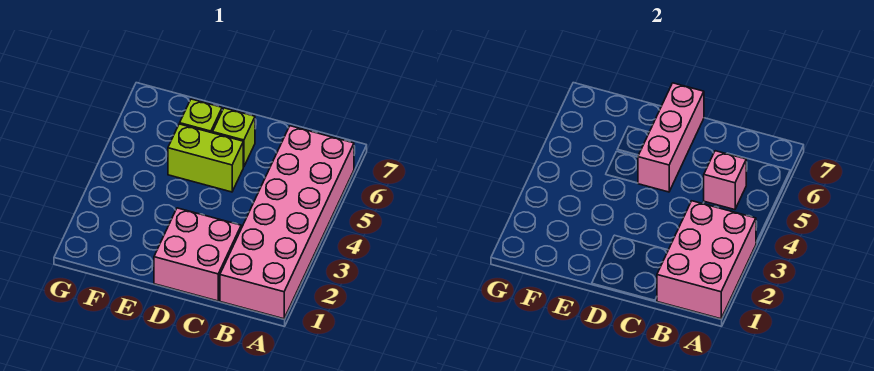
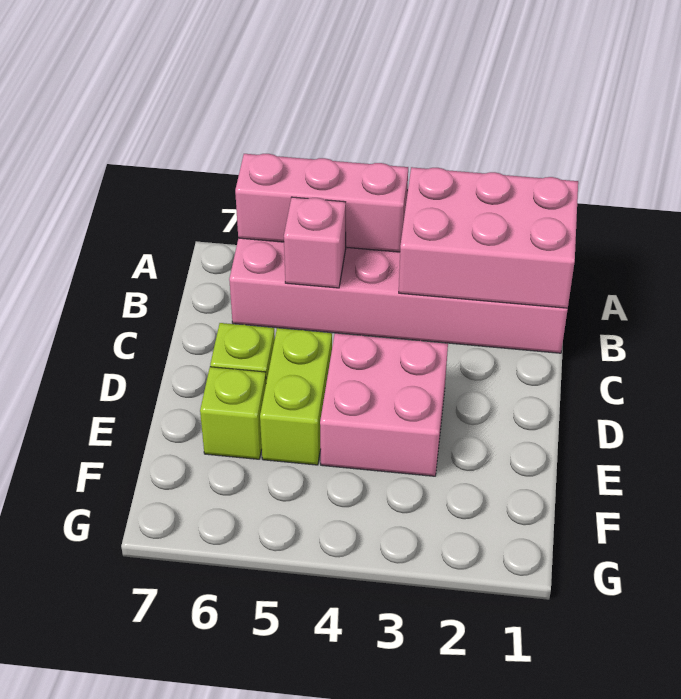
pink 2x2 brick [154,208,241,301] -> pink 2x2 brick moved to [320,333,448,476]
pink 1x3 brick [638,83,704,192] -> pink 1x3 brick moved to [235,154,408,252]

